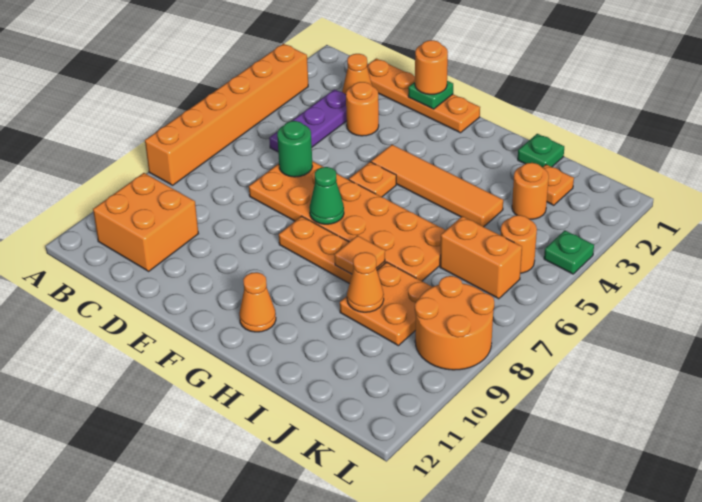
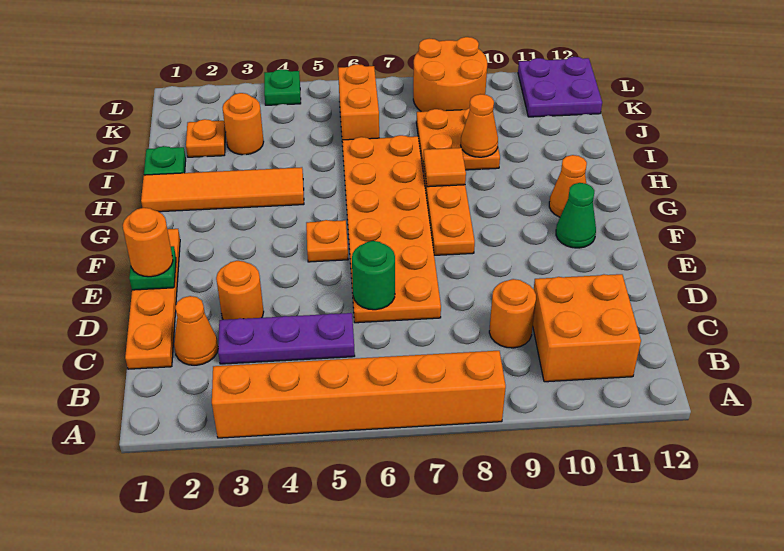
orange 1x4 tile [371,145,503,227] -> orange 1x4 tile turned to [141,167,304,212]
green 1x1 cone [309,167,344,224] -> green 1x1 cone moved to [556,183,596,248]
orange 1x1 round brick [500,215,537,273] -> orange 1x1 round brick moved to [489,279,536,348]
none -> purple 2x2 plate [518,57,602,117]

